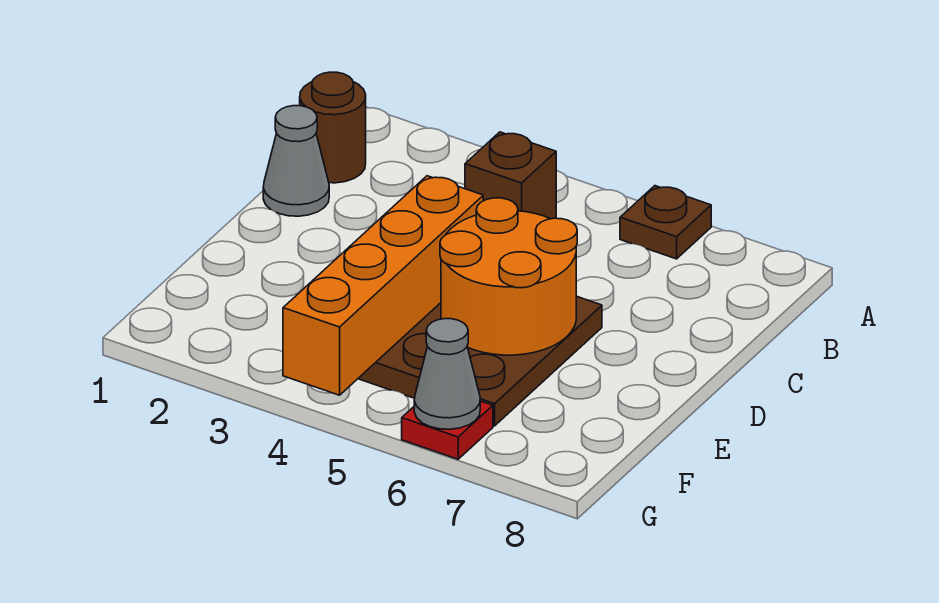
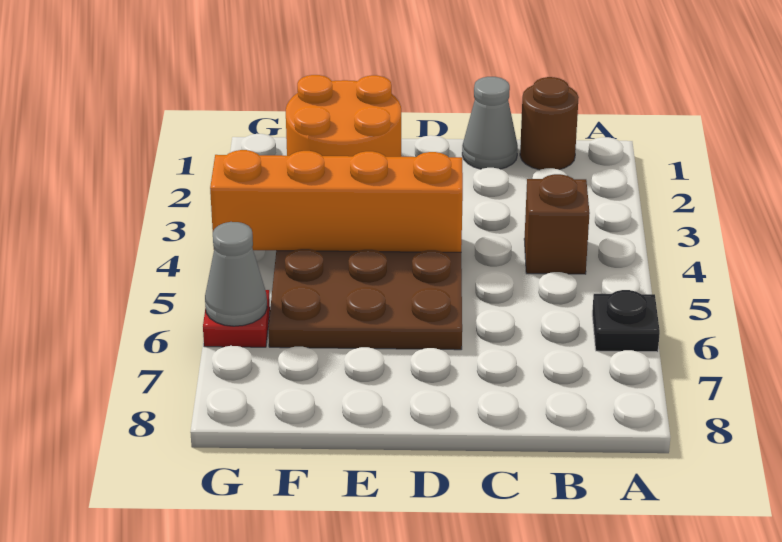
brown 1x1 plate [620,186,711,259] -> black 1x1 plate [592,290,660,352]
orange 2x2 round brick [440,198,577,355] -> orange 2x2 round brick moved to [286,75,401,157]

